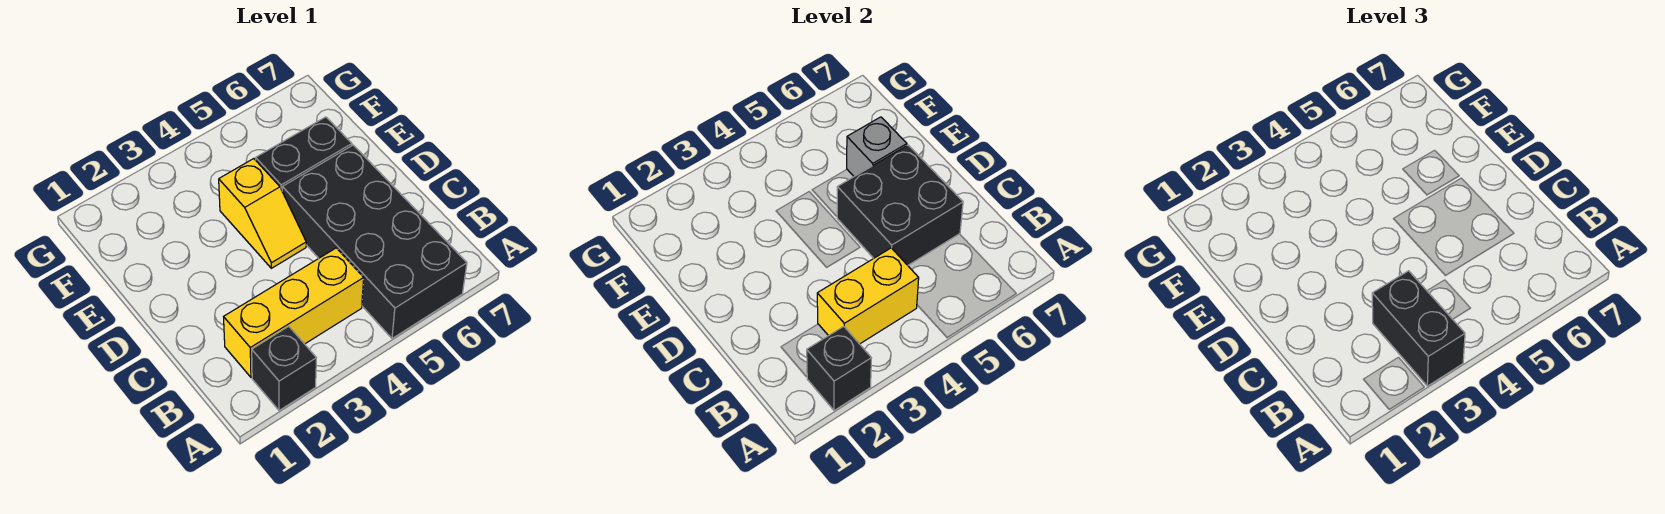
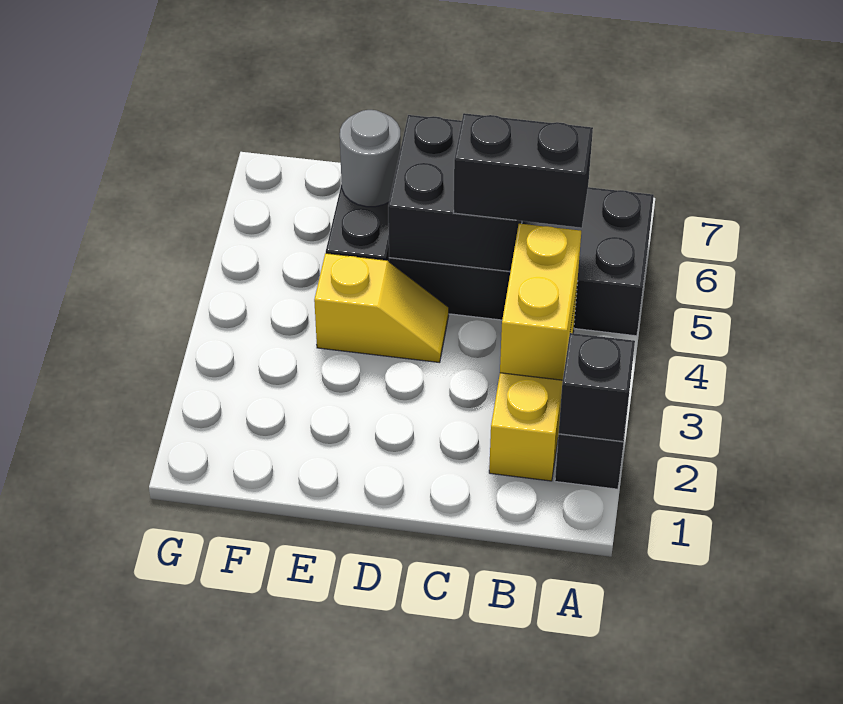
black 1x2 brick [1372,271,1465,386] -> black 1x2 brick moved to [453,113,593,228]
grey 1x1 brick [847,117,907,176] -> grey 1x1 round brick [340,110,400,207]

